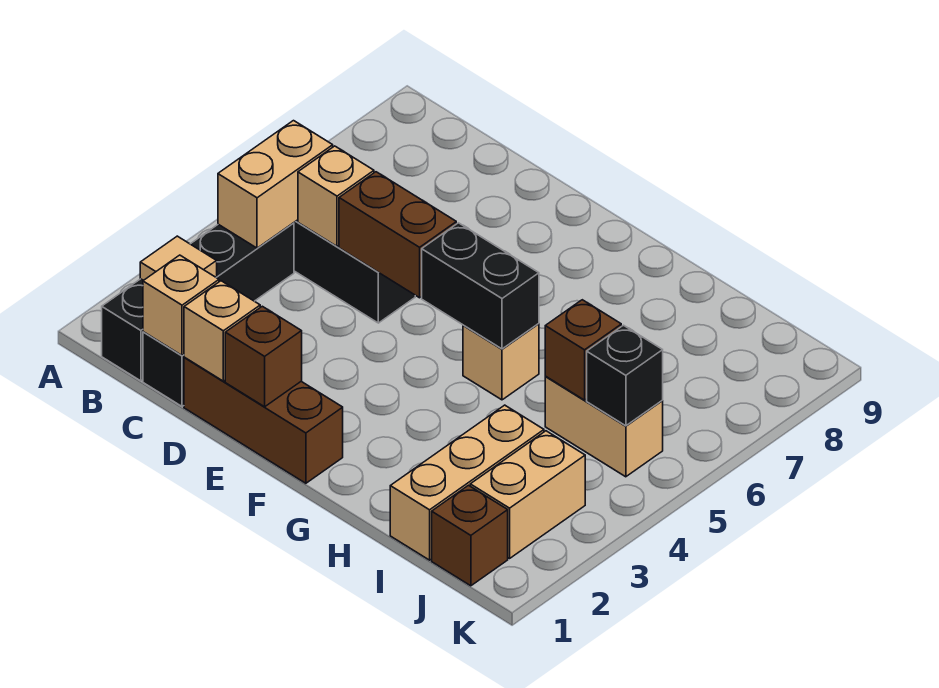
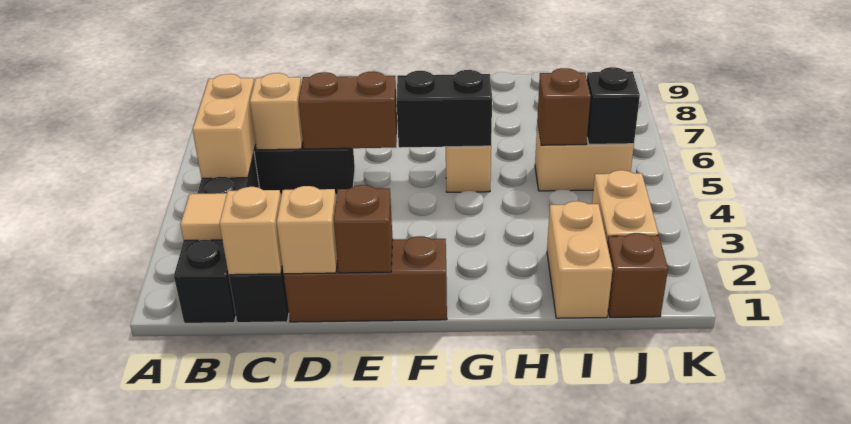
tan 1x3 brick [390,405,544,560] -> tan 1x2 brick [547,201,613,318]

